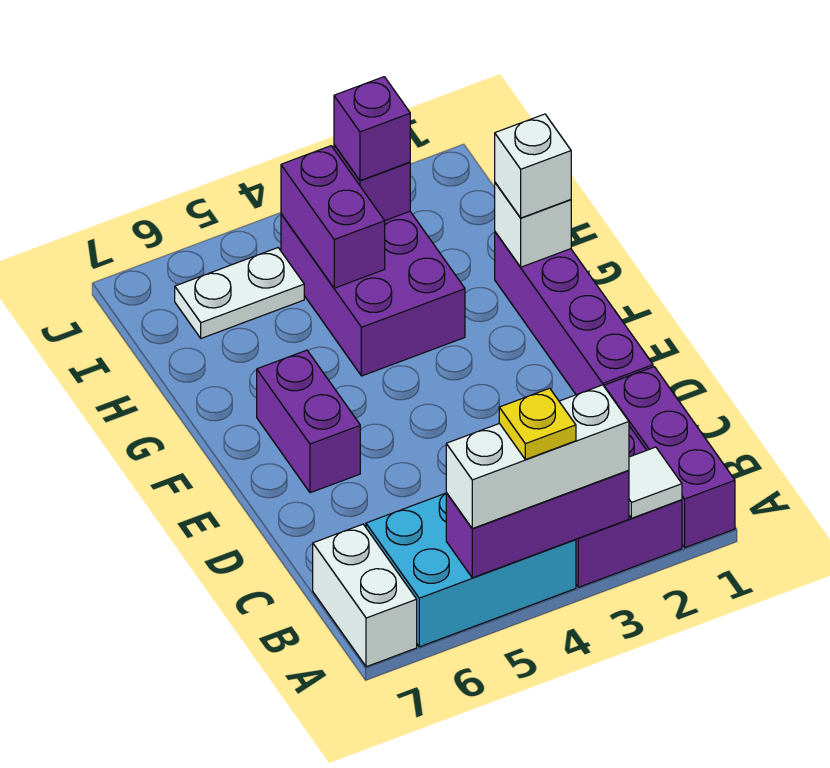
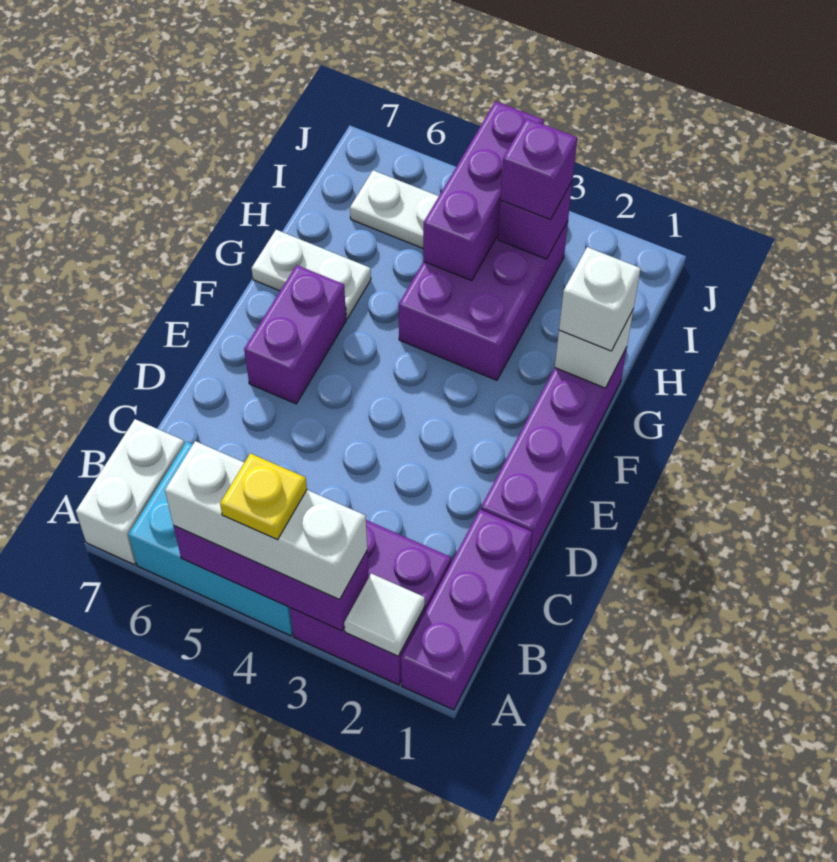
none -> white 1x2 plate [252,230,371,318]
purple 1x2 brick [281,146,385,288] -> purple 1x3 brick [423,101,544,281]

